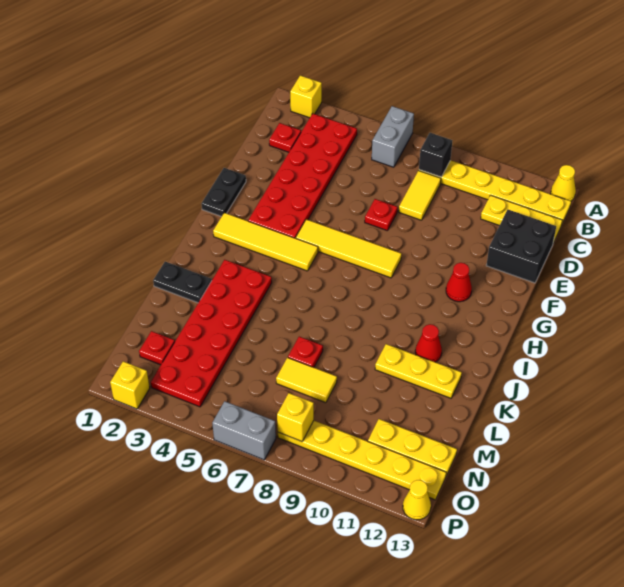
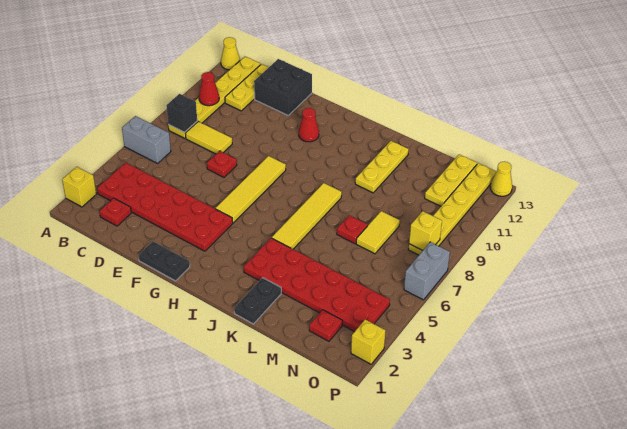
yellow 1x4 tile [213,213,318,271] -> yellow 1x4 tile moved to [272,183,342,249]
red 1x1 cone [415,324,442,362] -> red 1x1 cone moved to [199,72,219,106]

